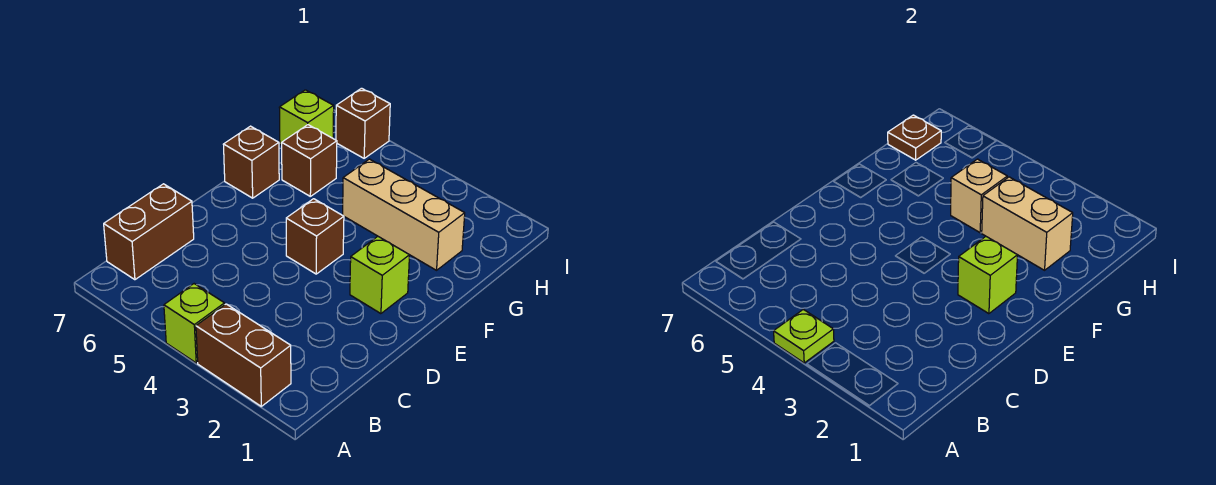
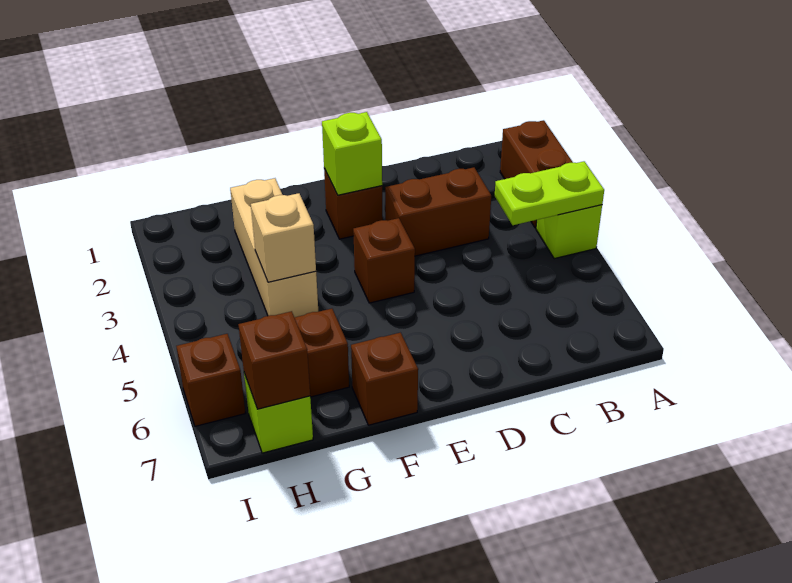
lime 1x1 plate [774,309,834,363] -> lime 1x2 plate [495,161,604,225]
brown 1x2 brick [104,184,194,280] -> brown 1x2 brick moved to [385,167,491,256]
lime 1x1 brick [350,237,410,314] -> brown 1x1 brick [324,168,383,239]
tan 1x2 brick [982,177,1073,270] -> none
brown 1x1 plate [888,115,941,160] -> brown 1x1 brick [238,311,310,409]

